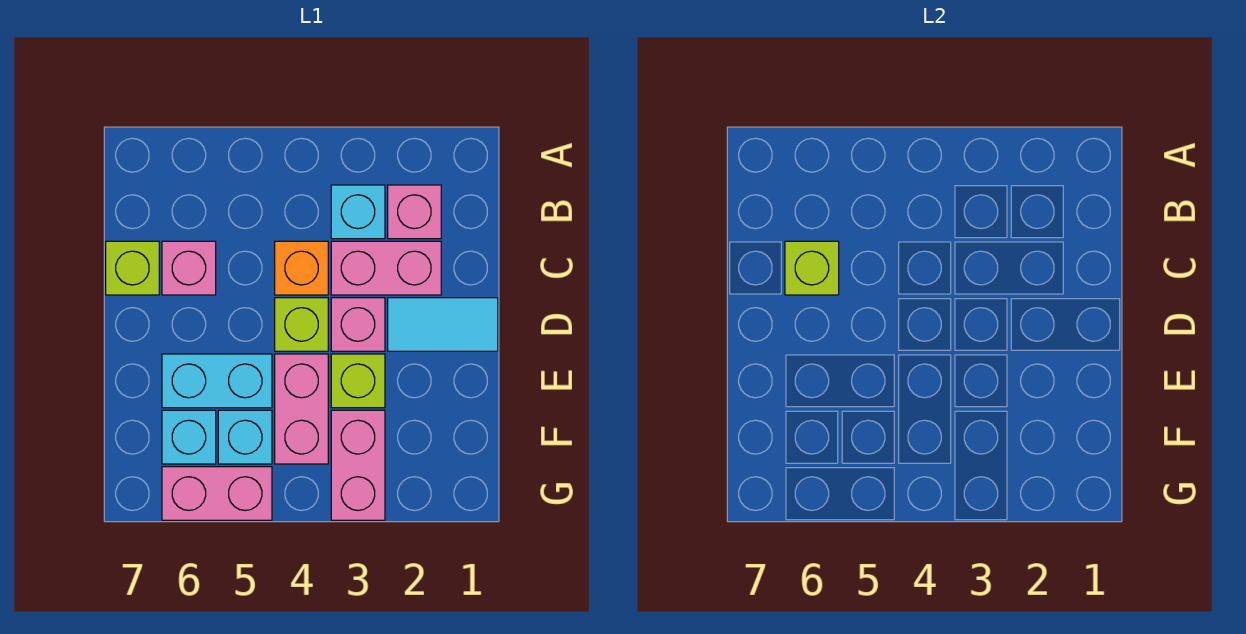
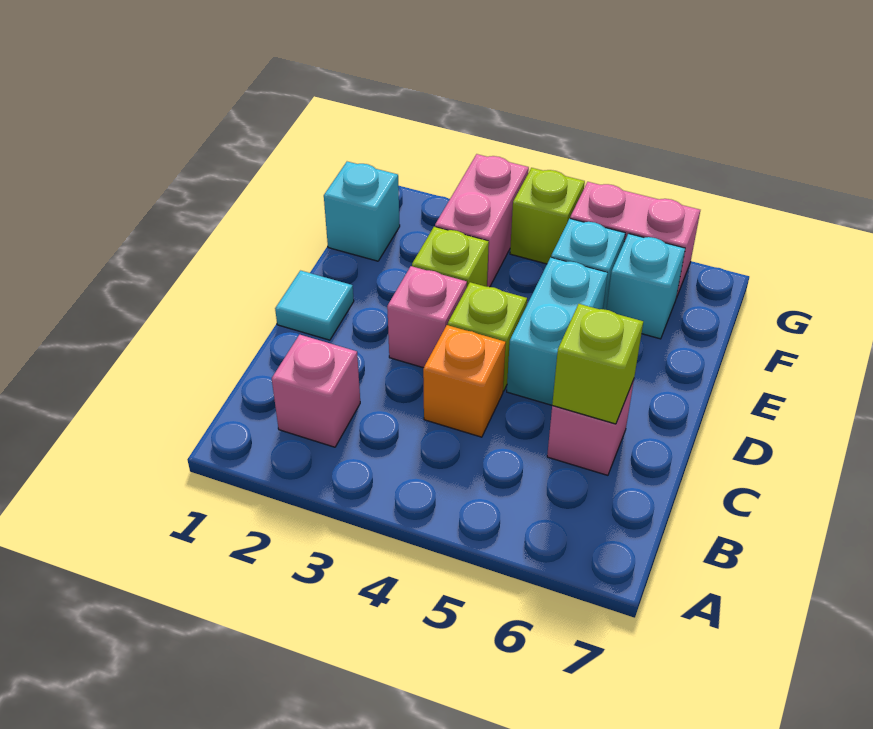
cyan 1x1 brick [331,185,385,239] -> cyan 1x1 brick moved to [324,162,400,261]
pink 1x2 brick [331,241,441,295] -> none
lime 1x1 brick [106,241,159,295] -> lime 1x1 brick moved to [510,168,585,264]
cyan 1x2 tile [388,298,498,351] -> cyan 1x1 tile [275,271,354,340]
pink 1x2 brick [275,354,328,464] -> none
cyan 1x2 brick [162,354,272,408] -> cyan 1x2 brick turned to [507,258,608,405]

